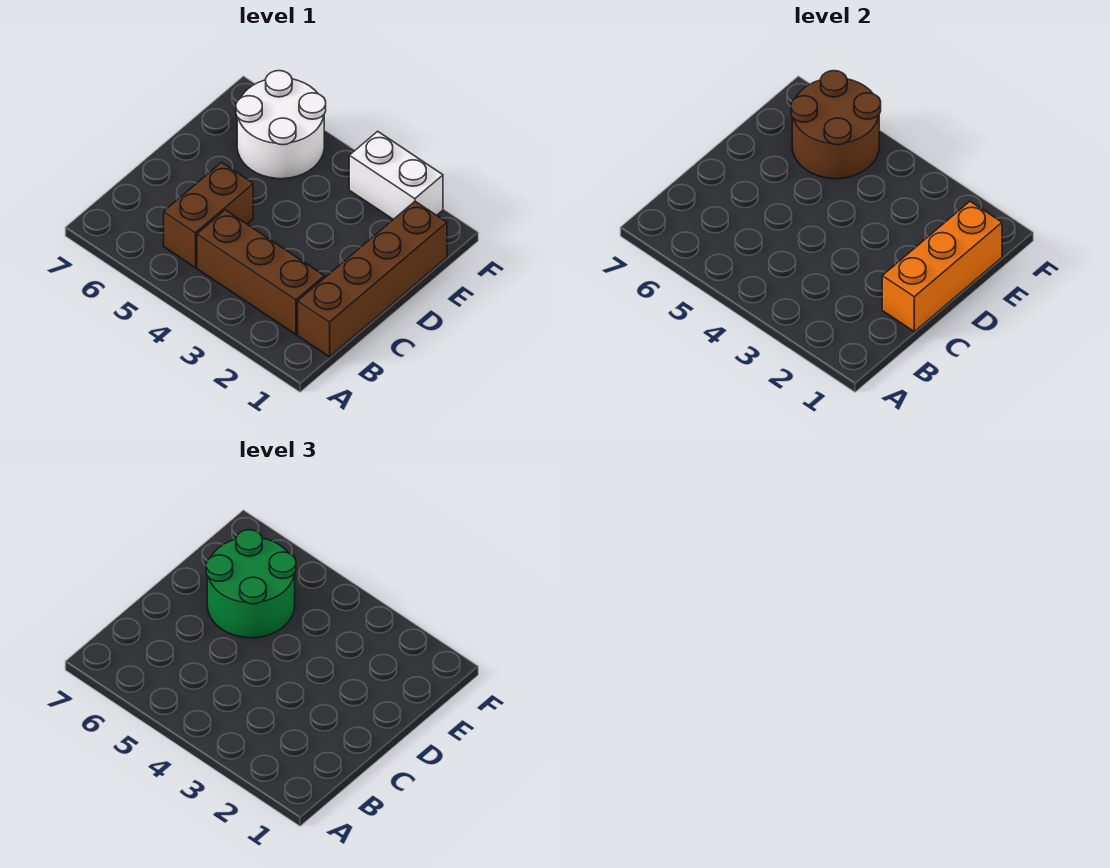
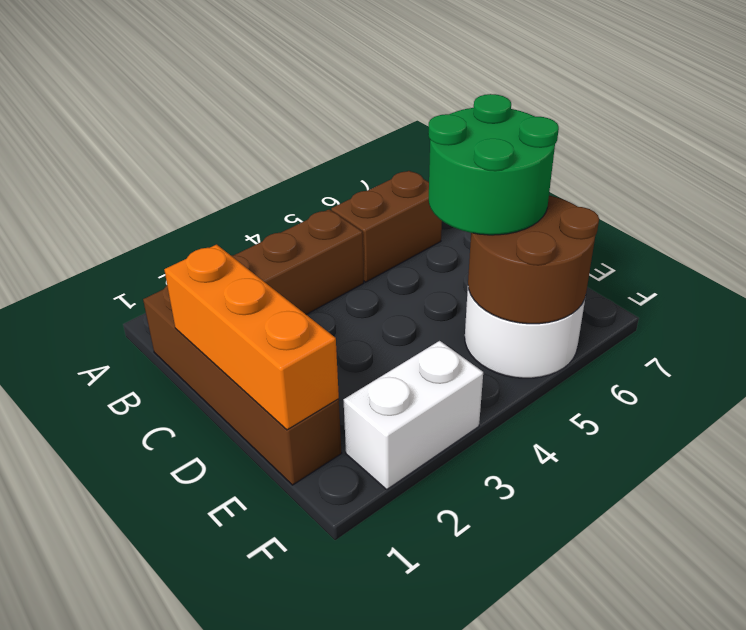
brown 1x2 brick [164,162,253,268] -> brown 1x2 brick turned to [331,171,442,282]

